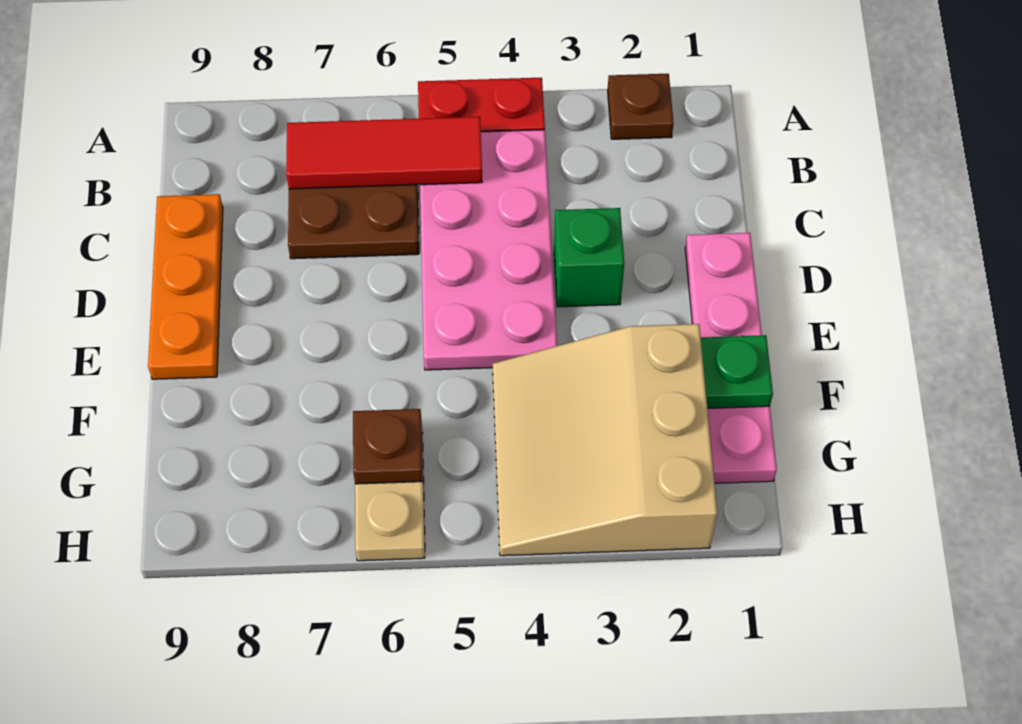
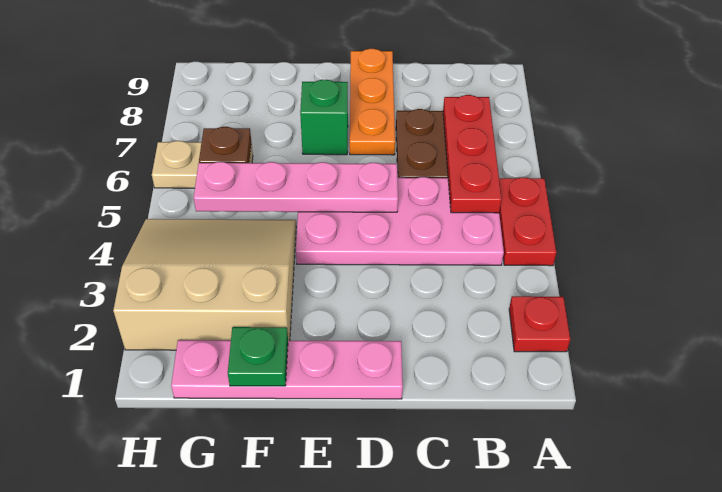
brown 1x1 plate [608,74,674,139] -> red 1x1 plate [509,296,570,352]
red 1x3 tile [286,117,482,189] -> red 1x3 plate [443,95,502,213]
orange 1x3 plate [148,194,223,379] -> orange 1x3 plate turned to [350,49,395,155]
green 1x1 brick [554,208,624,307] -> green 1x1 brick moved to [300,80,348,155]
none -> pink 1x4 plate [194,162,398,212]

